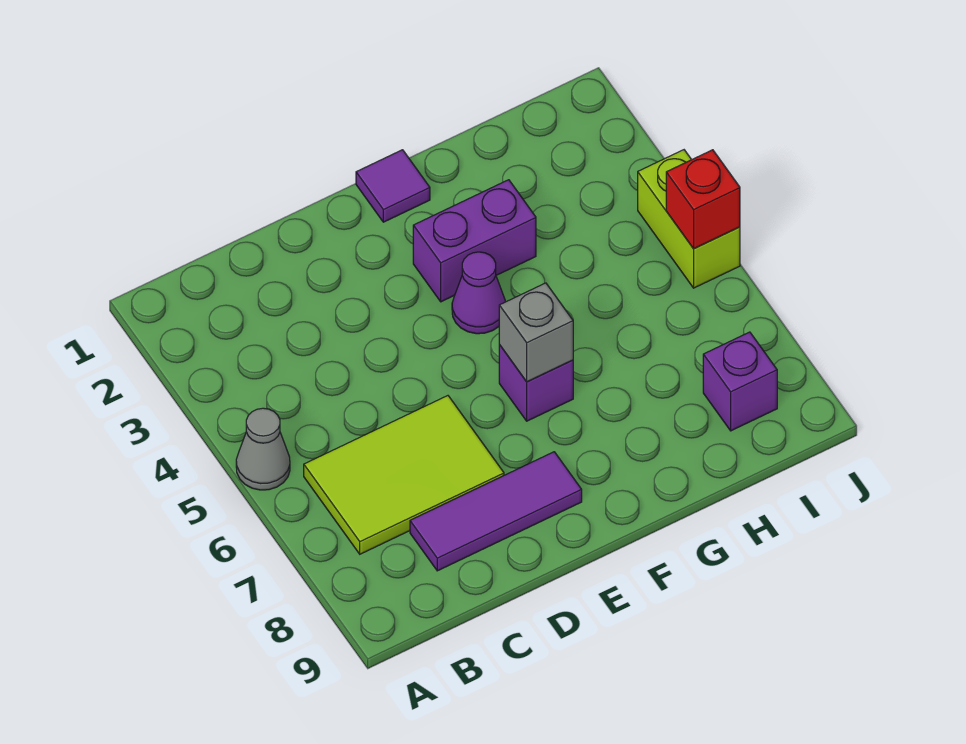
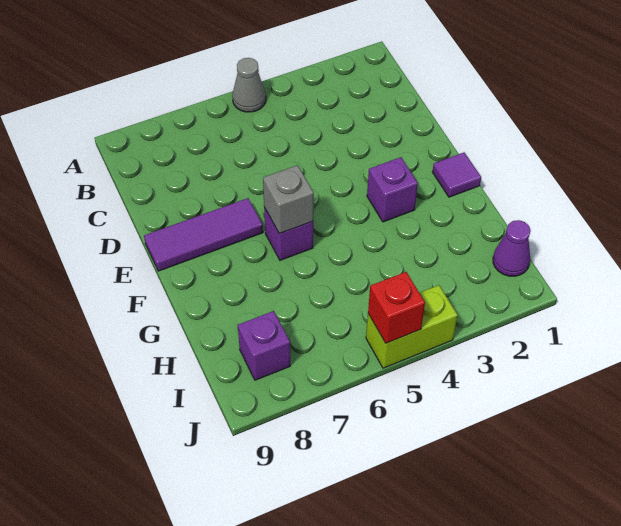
lime 2x3 tile [304,396,504,554] -> none
purple 1x3 tile [410,452,582,571] -> purple 1x3 tile turned to [144,198,263,271]
purple 1x2 brick [413,180,536,302] -> purple 1x1 brick [367,157,418,222]
purple 1x1 cone [452,252,505,334] -> purple 1x1 cone moved to [493,220,531,276]

